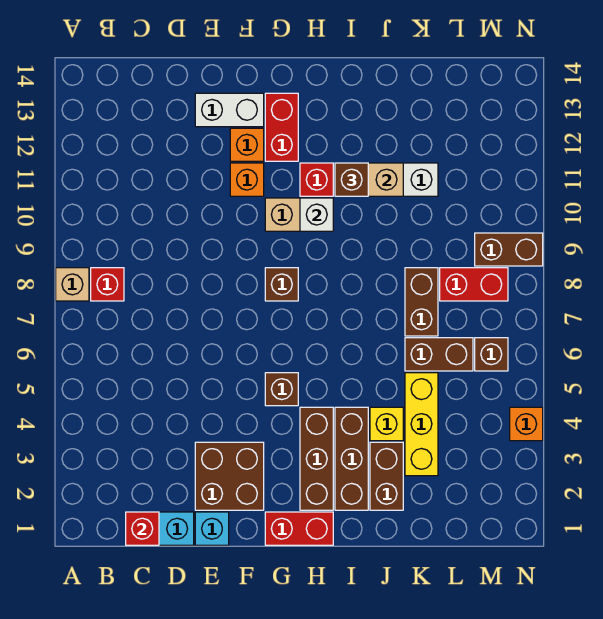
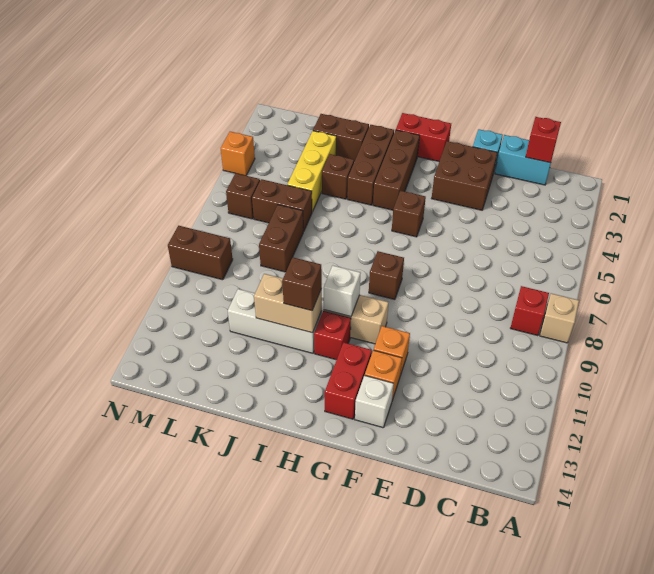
white 1x2 brick [195,93,264,127] -> white 1x1 brick [355,375,394,428]
brown 1x2 brick [370,442,403,510] -> brown 1x2 brick turned to [313,114,369,161]
yellow 1x1 brick [370,407,403,441] -> brown 1x1 brick [322,154,354,199]
red 1x2 brick [440,268,508,301] -> none

